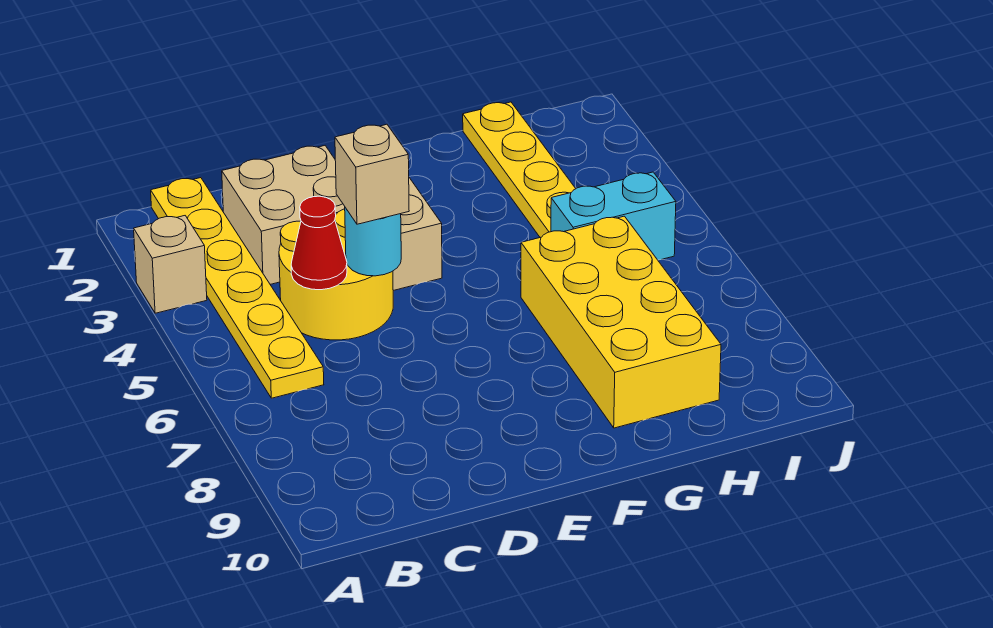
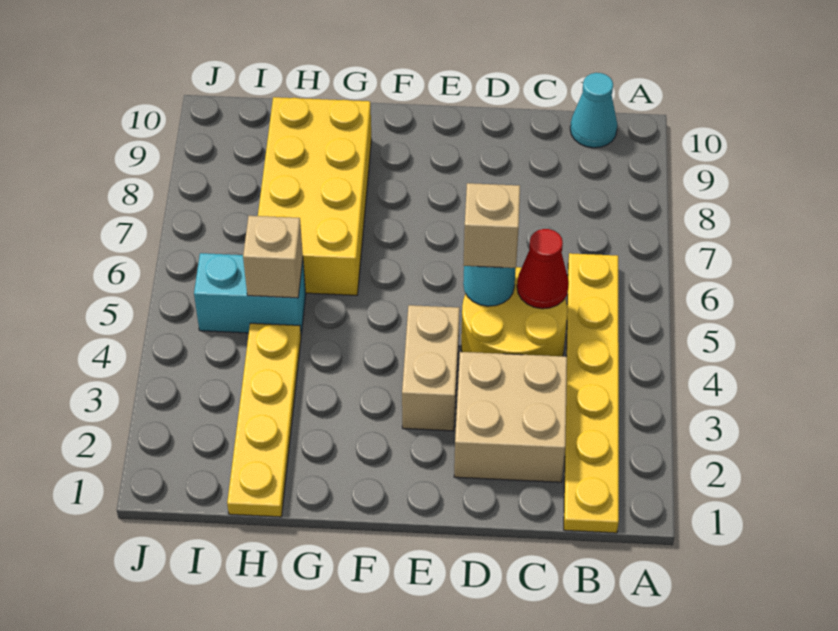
tan 1x1 brick [134,216,207,313] -> tan 1x1 brick moved to [243,216,303,298]
none -> cyan 1x1 cone [570,73,617,148]

